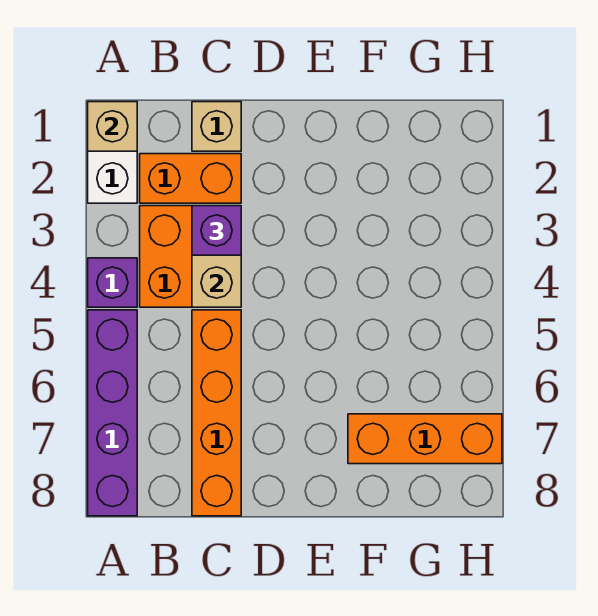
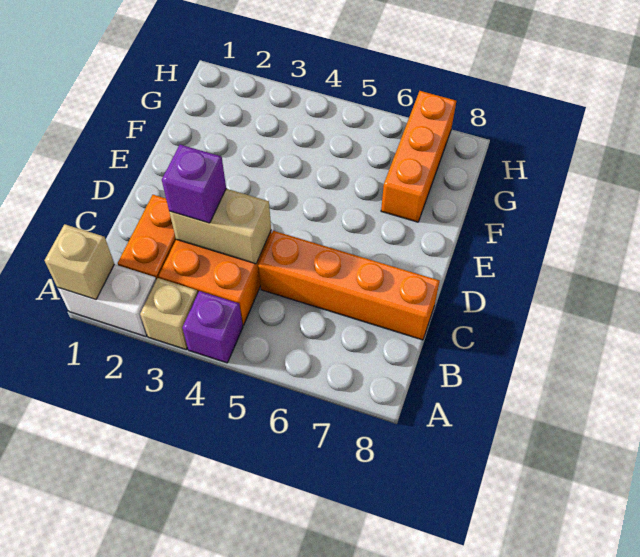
purple 1x4 brick [88,310,137,516] -> none
tan 1x1 brick [192,102,241,151] -> tan 1x1 brick moved to [140,278,198,349]

